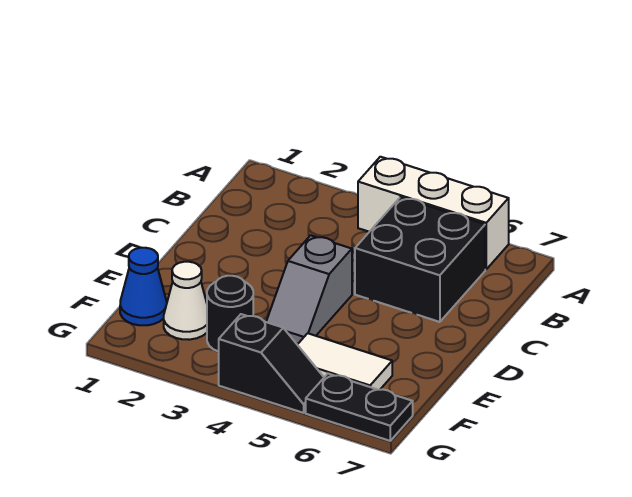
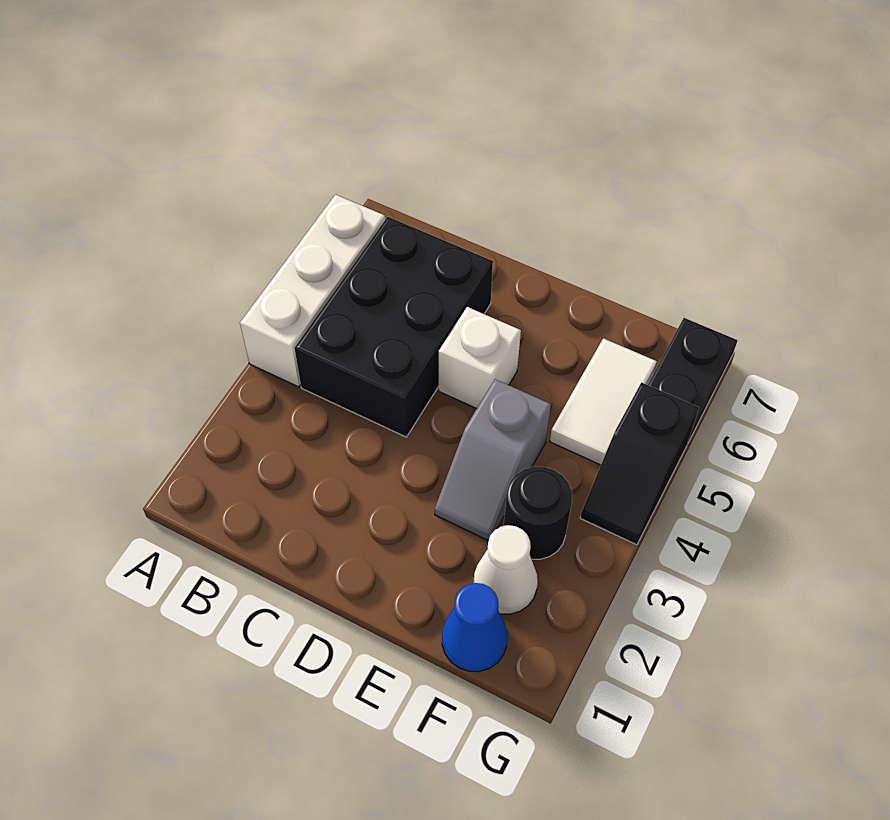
black 2x2 brick [355,197,485,322] -> black 2x3 brick [295,217,493,437]
grey 1x2 slope [266,235,352,344] -> grey 1x2 slope turned to [435,379,551,541]
none -> white 1x1 brick [439,307,521,409]
black 1x2 slope [219,314,324,413] -> black 1x2 slope turned to [580,383,699,545]

